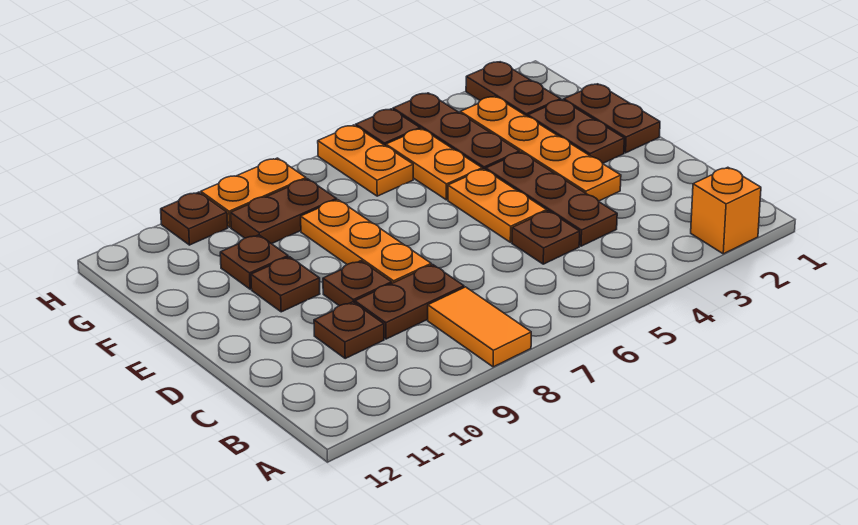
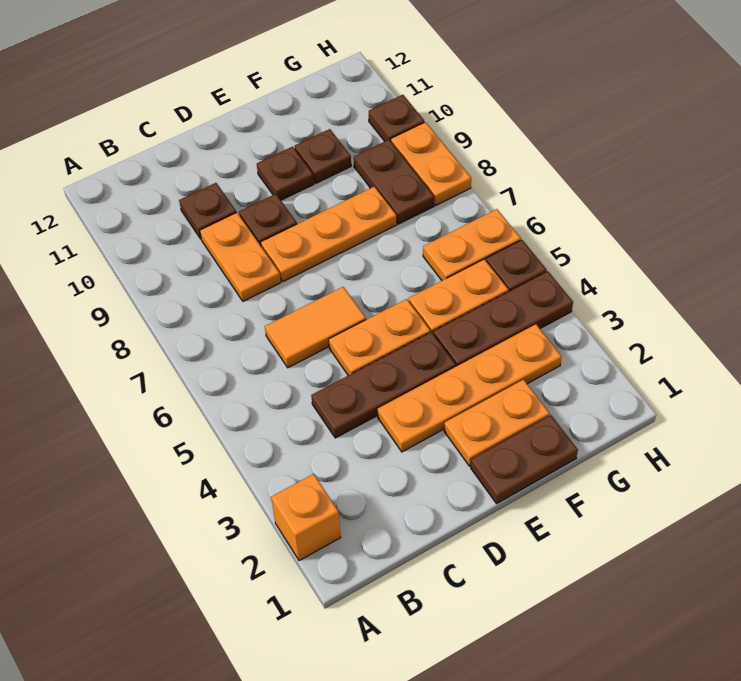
orange 1x2 tile [428,287,531,367] -> orange 1x2 tile moved to [265,287,366,368]
brown 1x1 plate [512,211,580,264] -> none
brown 1x2 plate [355,265,464,339] -> orange 1x2 plate [200,212,281,301]
brown 1x2 plate [528,100,624,163] -> orange 1x2 plate [444,380,550,466]
brown 1x2 plate [466,62,561,117] -> none

